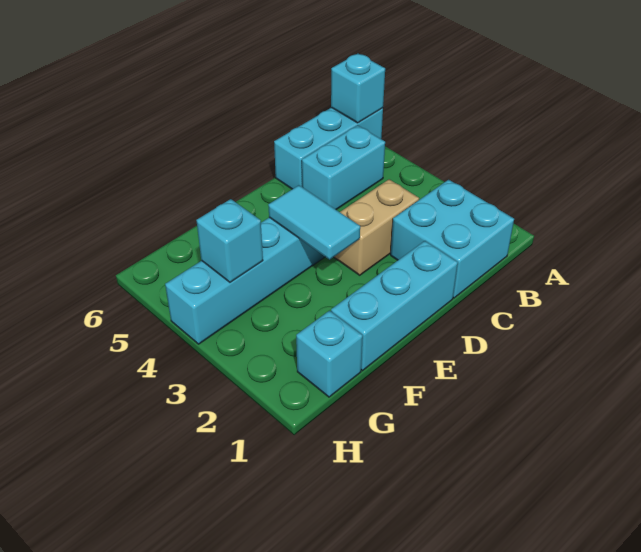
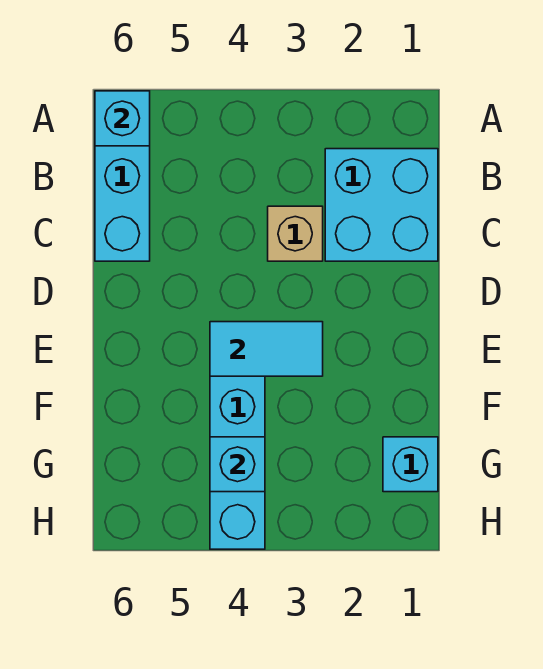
cyan 1x2 brick [302,125,385,210] -> none
tan 1x2 brick [334,179,419,275] -> tan 1x1 brick [268,206,323,261]
cyan 1x3 brick [331,241,458,371] -> none

